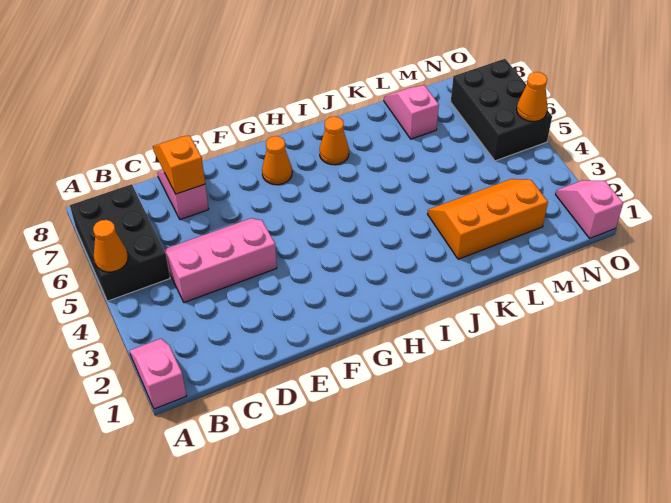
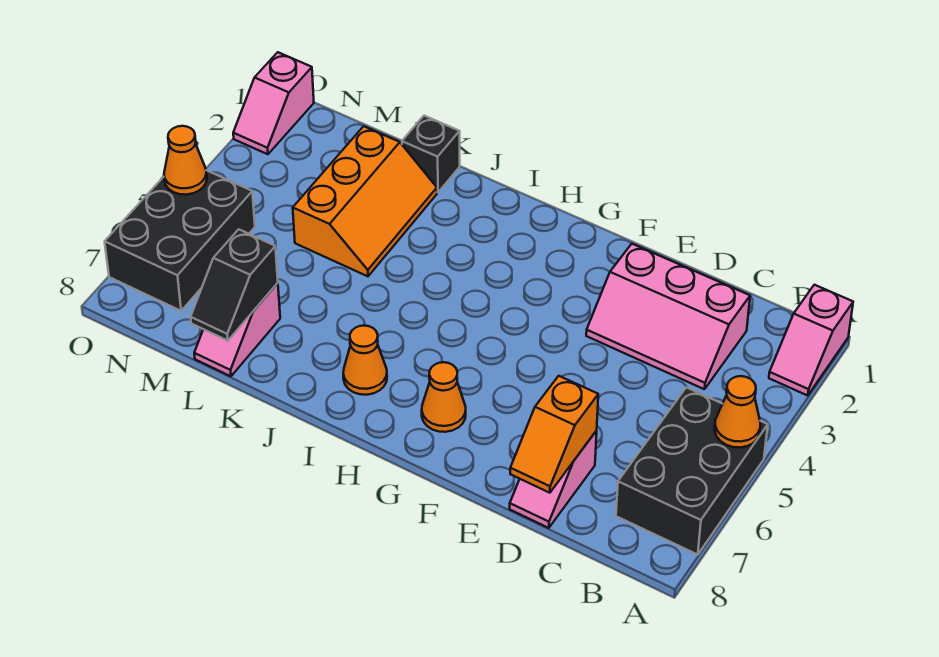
pink 2x3 slope [164,218,277,303] -> pink 2x3 slope moved to [586,244,750,389]
none -> black 1x1 brick [402,116,460,192]
orange 2x3 slope [428,179,548,259] -> orange 2x3 slope turned to [293,126,437,276]
none -> black 1x2 slope [191,229,278,341]

